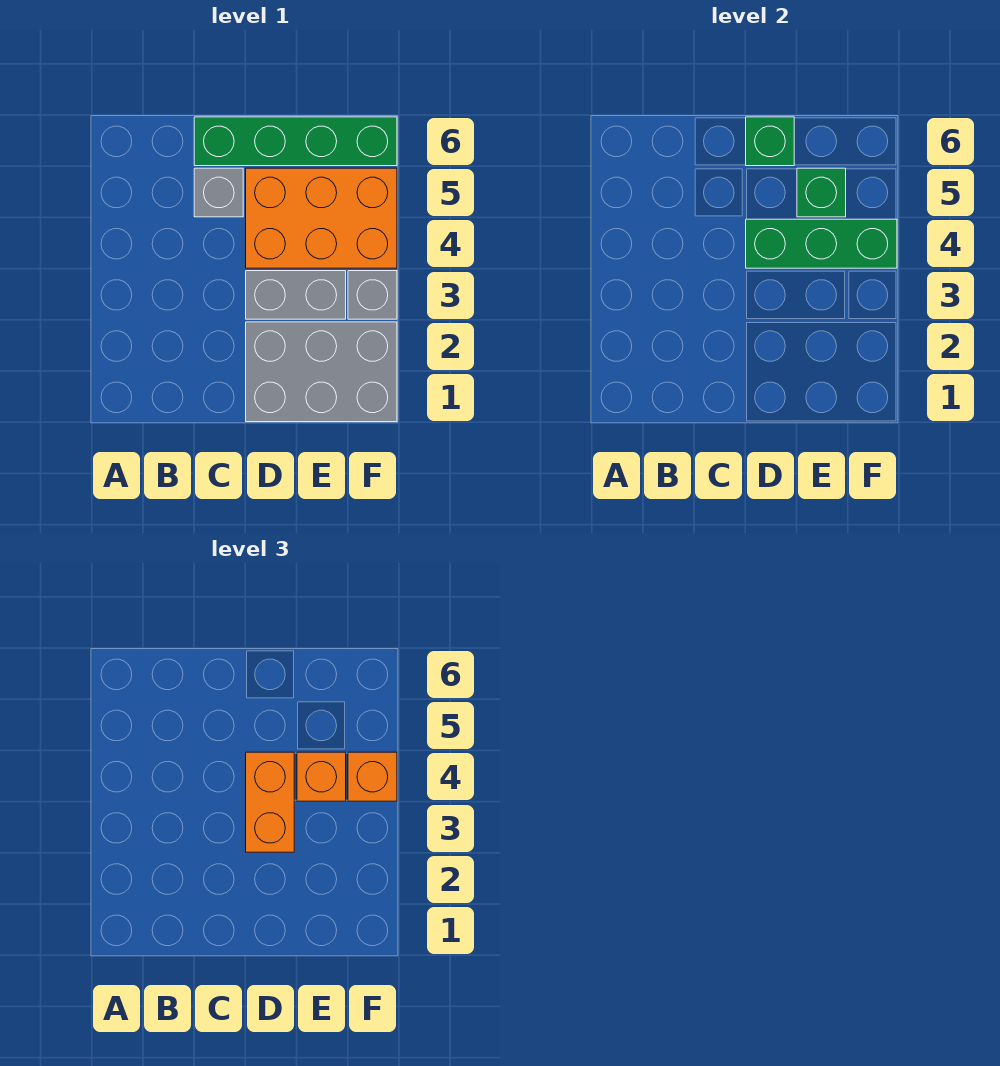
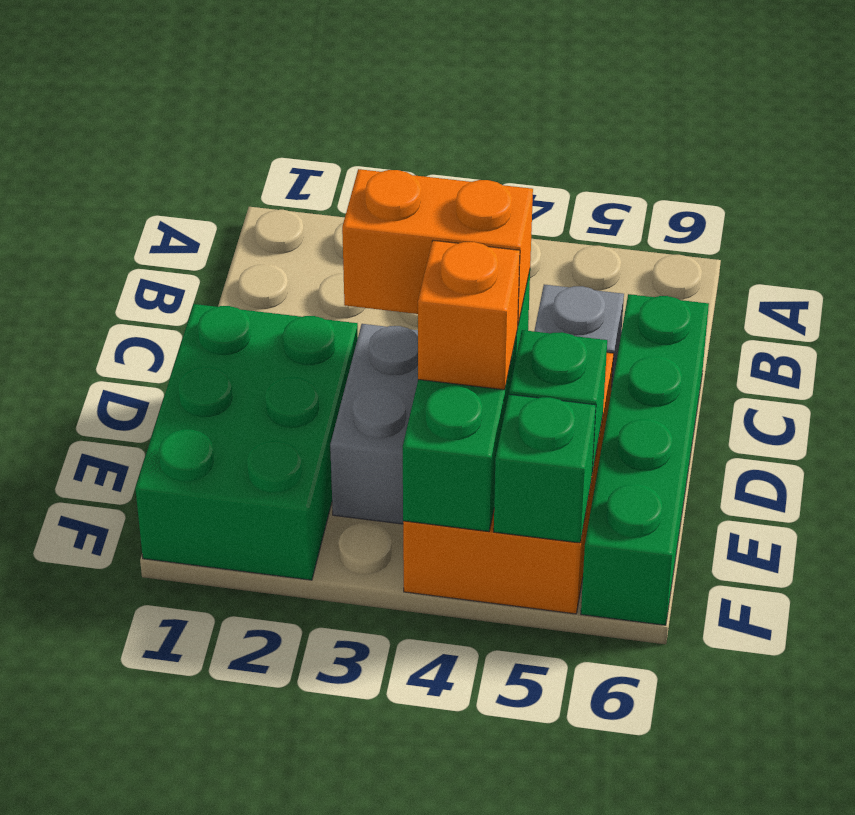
grey 2x3 brick [246,322,397,422] -> green 2x3 brick [135,304,358,580]
green 1x1 brick [746,117,794,166] -> green 1x1 brick moved to [494,394,596,543]
grey 1x1 brick [348,271,397,319] -> none
orange 1x1 brick [348,752,397,801] -> none

